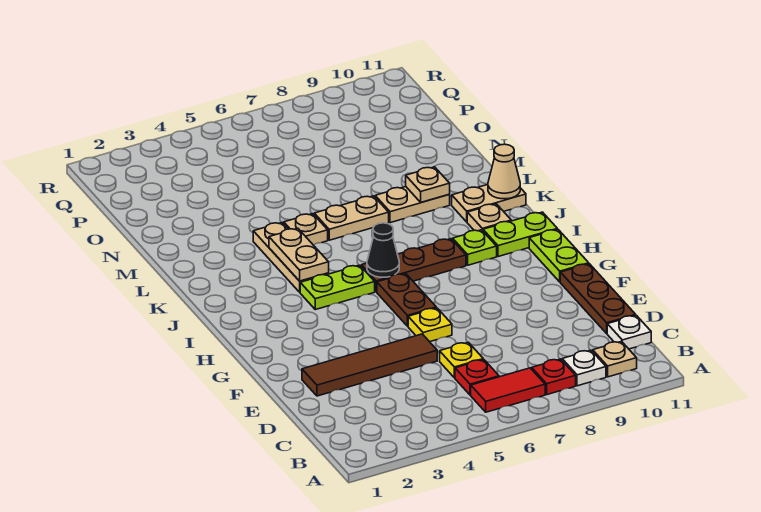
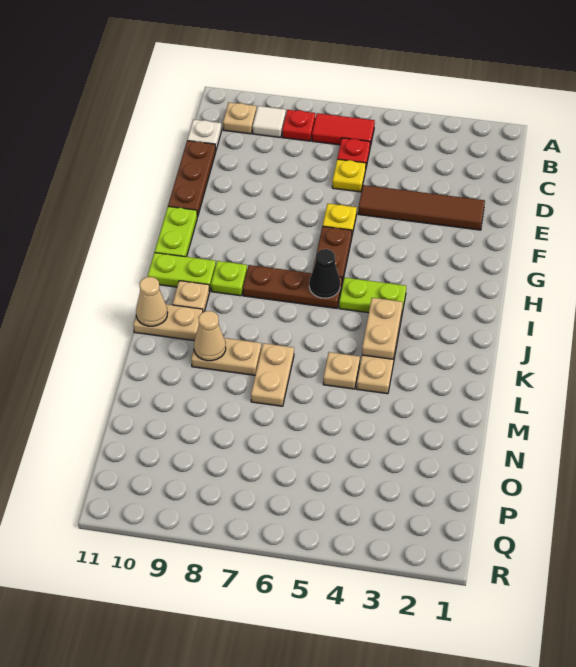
white 1x1 plate [562,350,606,386] -> white 1x1 tile [253,106,286,138]
tan 1x2 plate [314,196,389,240] -> tan 1x2 plate turned to [251,343,294,406]
tan 1x1 plate [406,167,450,202] -> tan 1x1 cone [194,311,226,361]

